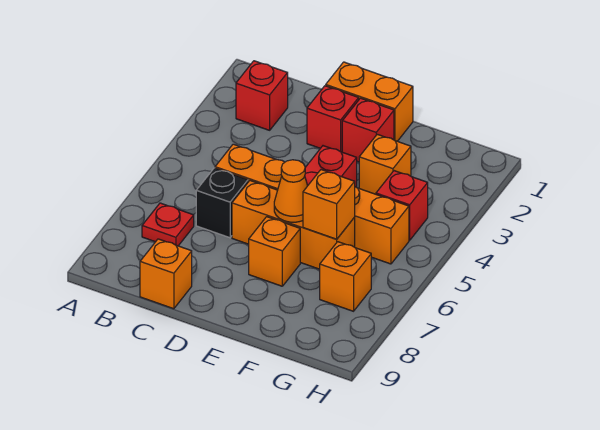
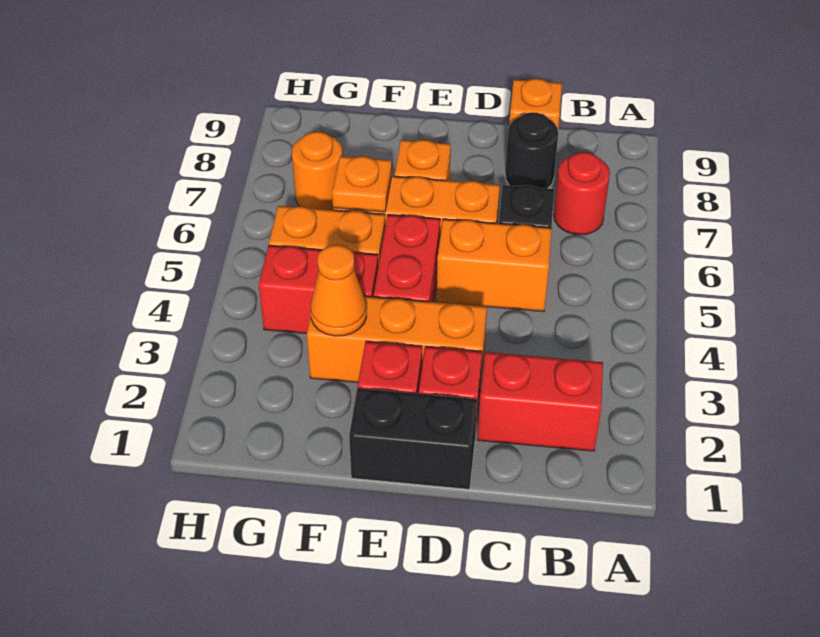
red 1x1 brick [236,61,288,130] -> red 1x2 brick [478,352,603,451]
red 1x1 plate [142,203,194,246] -> red 1x1 round brick [554,152,610,235]
none -> black 1x1 round brick [505,112,558,189]
orange 1x2 brick [326,62,413,141] -> black 1x2 brick [349,388,477,489]
orange 1x1 cone [274,160,308,222] -> orange 1x1 cone moved to [311,245,367,336]
orange 1x1 brick [359,134,411,194] -> orange 1x3 brick [307,296,487,387]
orange 1x1 brick [303,170,355,239] -> orange 1x1 plate [332,156,392,212]
red 1x1 brick [376,171,428,240] -> red 1x2 brick [259,246,378,334]
orange 1x1 brick [320,242,371,311] -> orange 1x1 round brick [292,132,342,210]

